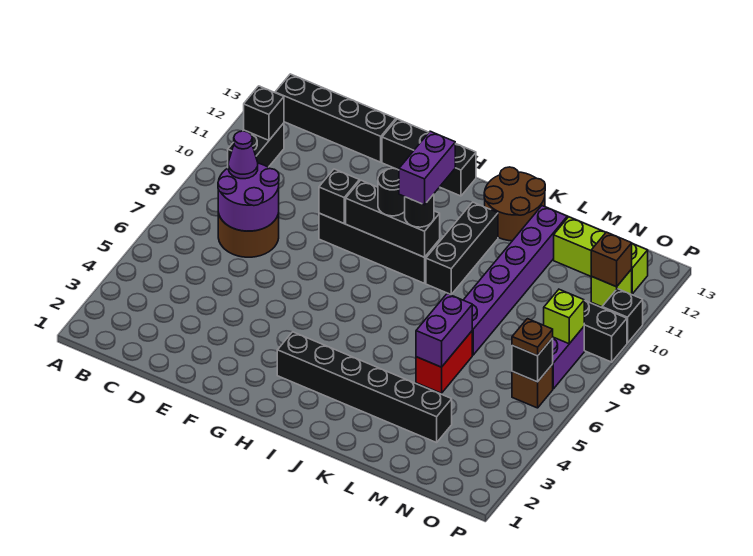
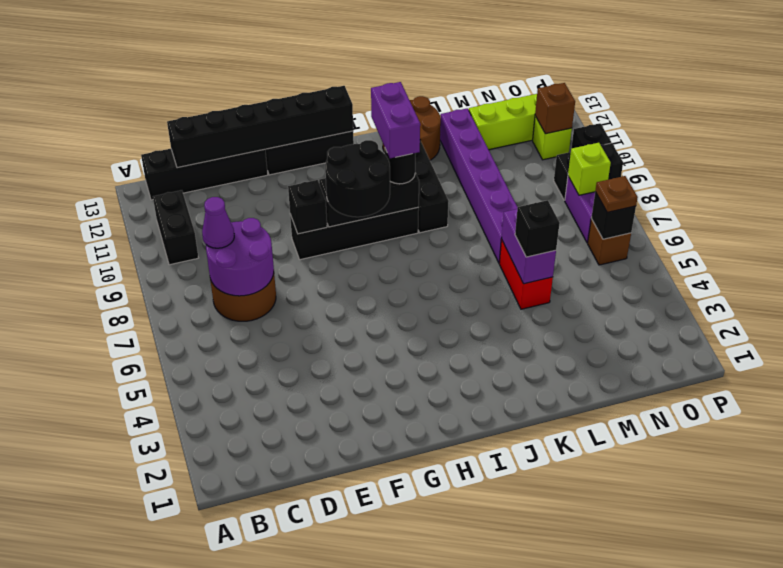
black 1x1 brick [244,86,284,140] -> black 1x1 brick moved to [515,200,560,257]
black 1x6 brick [277,332,452,443] -> black 1x6 brick moved to [167,86,353,168]
black 1x1 round brick [378,168,405,216] -> black 2x2 round brick [325,140,390,217]

